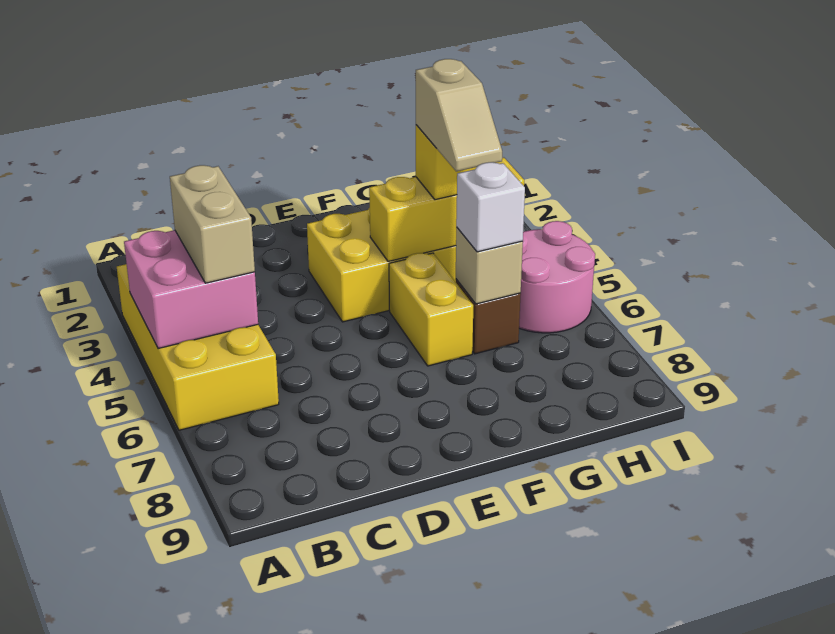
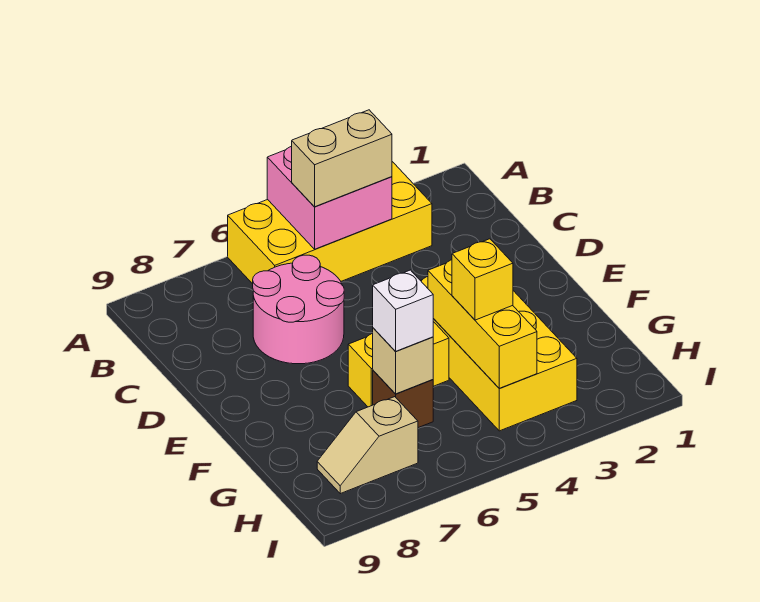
tan 1x2 slope [416,59,502,171] -> tan 1x2 slope moved to [317,397,418,494]
pink 2x2 round brick [519,221,595,333] -> pink 2x2 round brick moved to [253,255,344,364]

